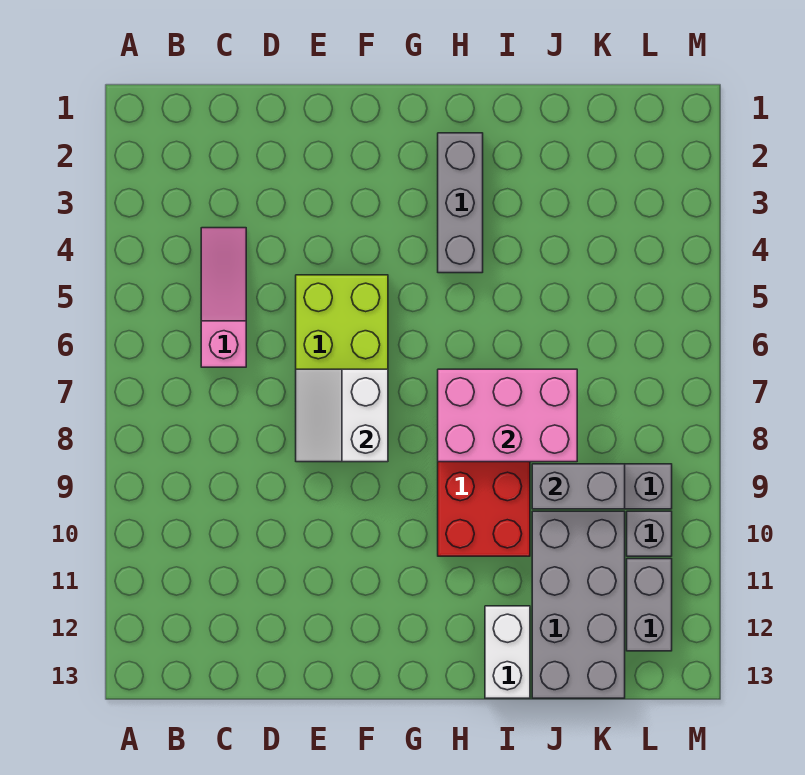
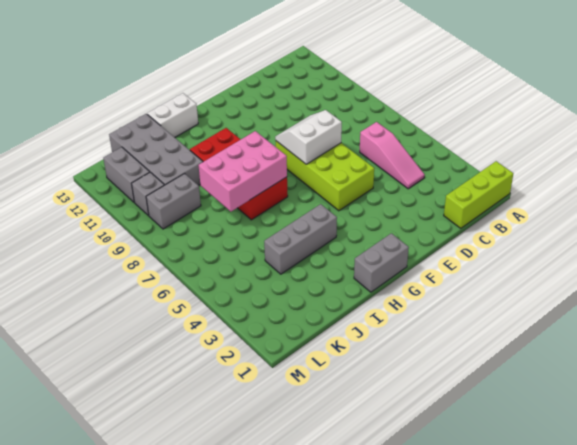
none -> lime 1x3 brick [444,161,513,228]
white 2x2 slope [296,369,388,462] -> white 2x2 slope turned to [275,110,342,164]
grey 1x3 brick [438,133,483,273] -> grey 1x3 brick turned to [264,204,337,274]
white 1x2 brick [485,606,530,698] -> white 1x2 brick turned to [147,93,198,137]
grey 1x2 brick [532,464,625,509] -> grey 1x2 brick moved to [354,233,409,292]

